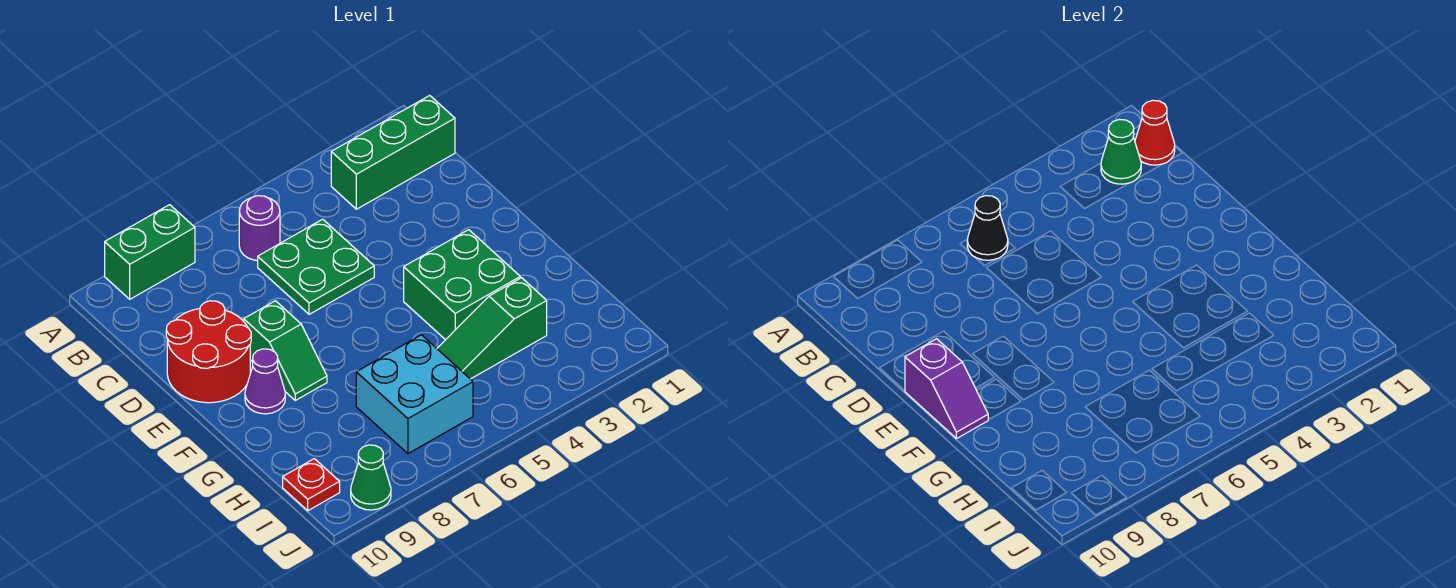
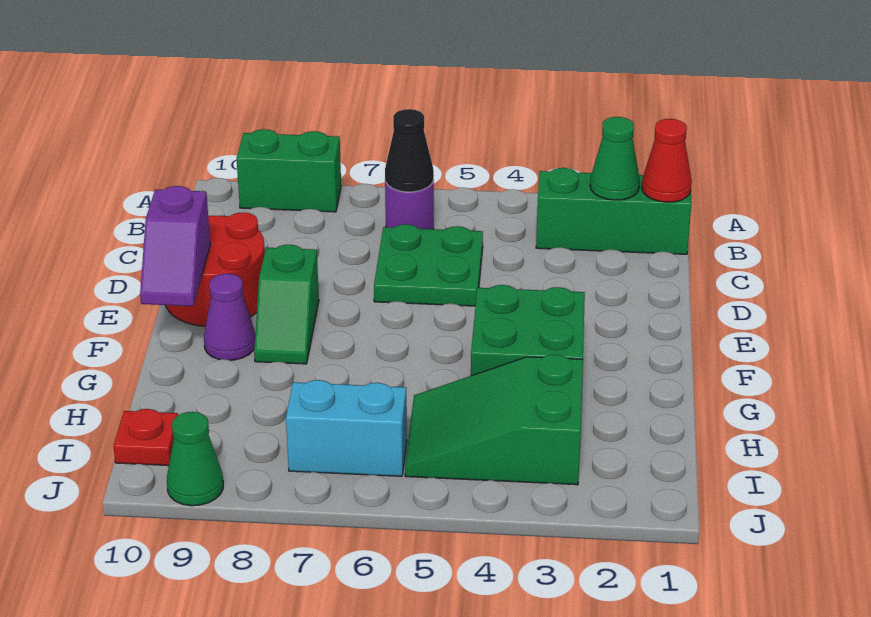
green 1x3 slope [437,278,547,379] -> green 2x3 slope [405,355,583,485]
cyan 2x2 brick [356,335,473,453] -> cyan 1x2 brick [286,380,407,476]

